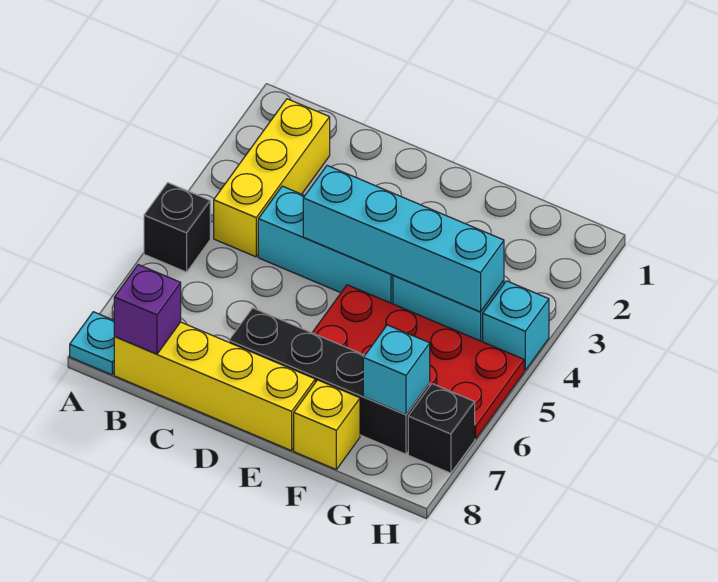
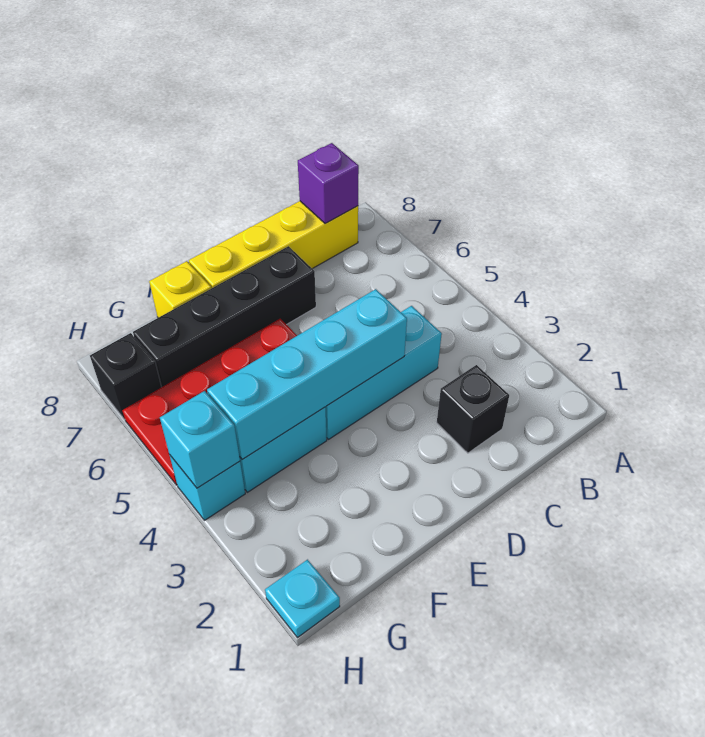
black 1x1 brick [144,183,210,272] -> black 1x1 brick moved to [437,365,509,453]
cyan 1x1 plate [70,312,115,375] -> cyan 1x1 plate moved to [265,560,340,638]
yellow 1x3 brick [214,99,330,257] -> none
cyan 1x1 brick [363,325,430,415] -> cyan 1x1 brick moved to [160,391,240,488]

